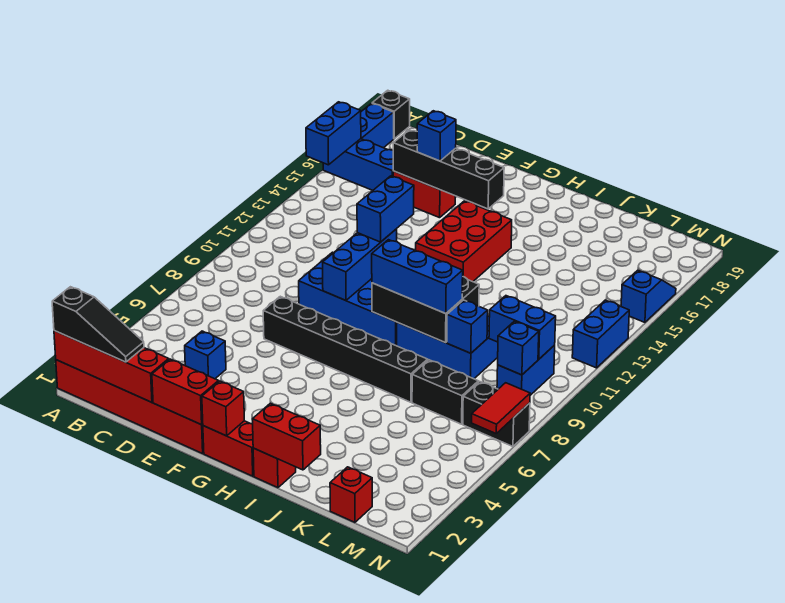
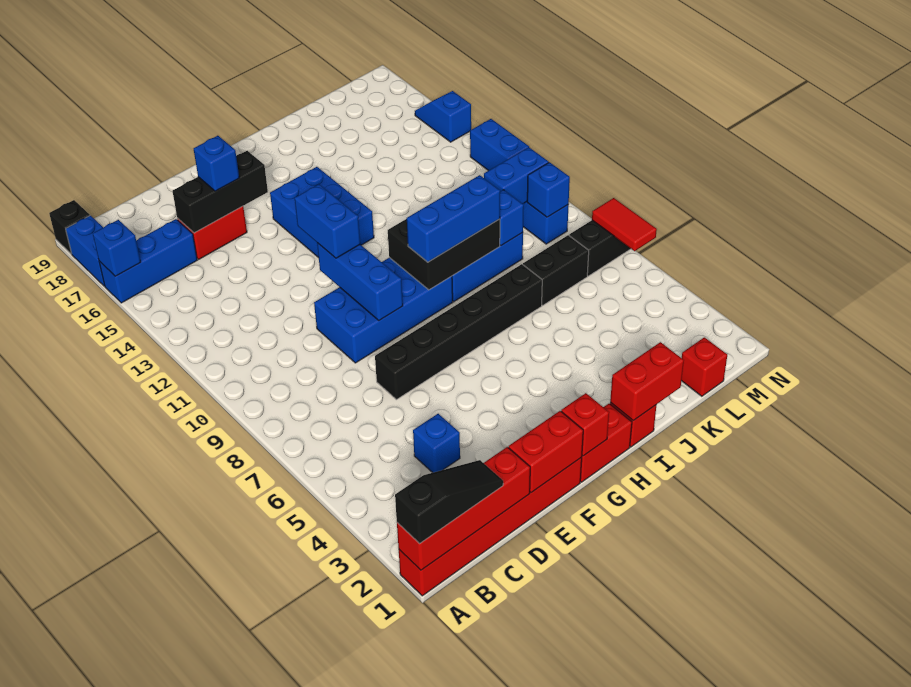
blue 1x2 brick [306,102,361,165] -> blue 1x1 brick [93,220,141,276]
black 1x4 brick [393,130,504,209] -> black 1x3 brick [173,151,268,233]
red 2x3 brick [416,201,512,282] -> blue 2x3 brick [270,167,374,258]

